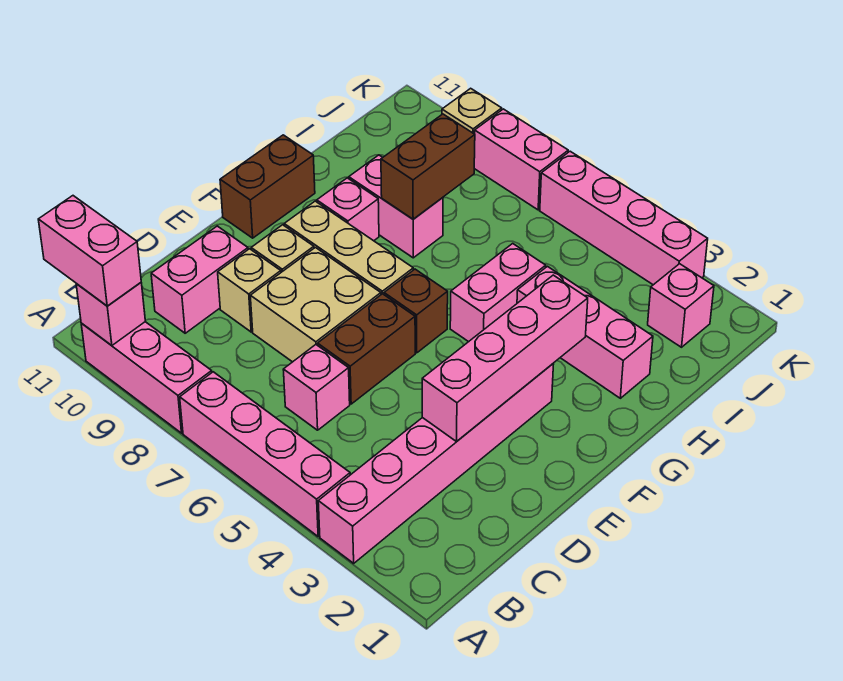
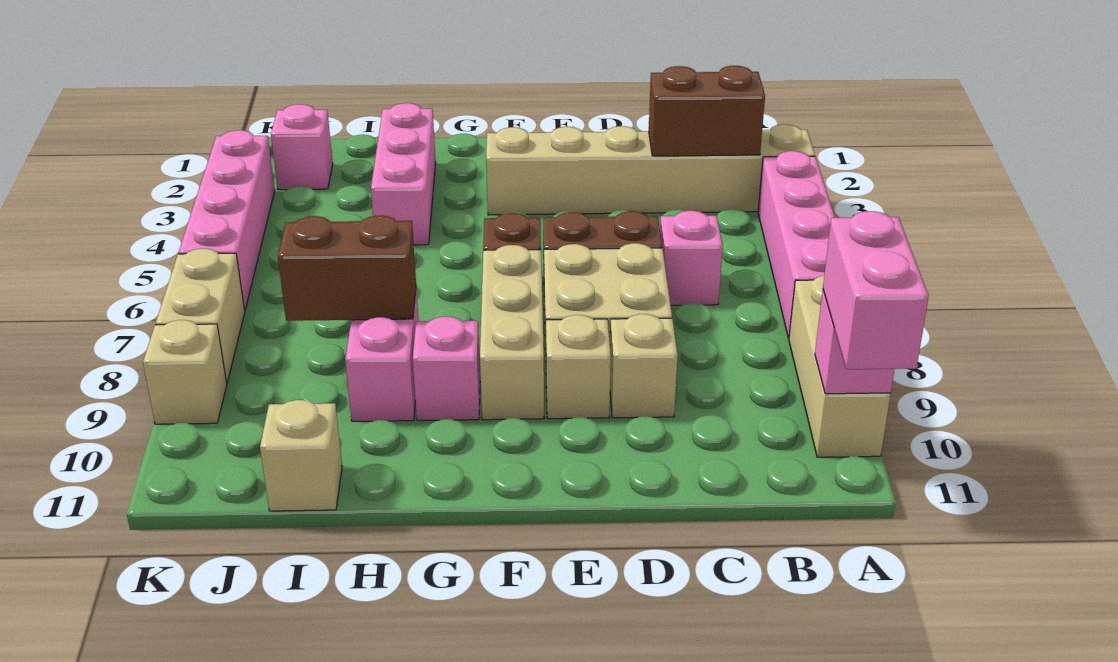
pink 1x6 brick [318,364,554,563] -> tan 1x6 brick [486,124,815,215]
pink 1x3 brick [81,322,212,433] -> tan 1x3 brick [789,276,891,457]
pink 1x2 brick [151,226,248,333] -> none
pink 1x4 brick [422,275,588,442] -> none
brown 1x2 brick [220,135,315,238] -> brown 1x2 brick moved to [649,66,765,156]
pink 1x2 brick [450,243,546,342] -> none
none -> tan 1x1 brick [260,400,342,511]
pink 1x2 brick [474,109,568,210] -> tan 1x2 brick [156,249,245,383]

